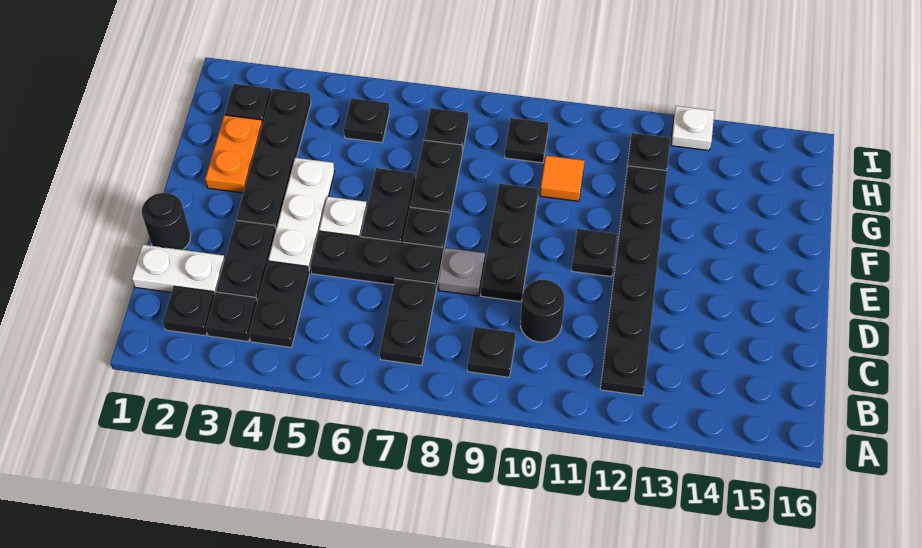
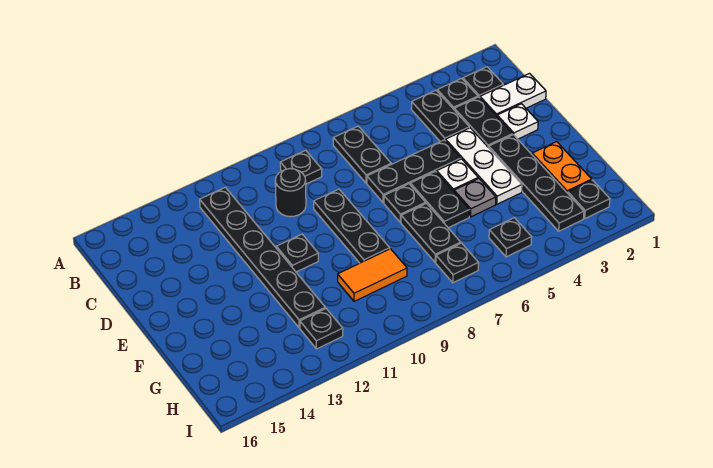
black 1x1 round brick [142,193,191,250] -> none
grey 1x1 plate [438,248,485,296] -> grey 1x1 plate moved to [454,178,496,217]
orange 1x1 tile [540,156,584,201] -> orange 1x2 tile [338,249,407,301]
black 1x1 plate [505,118,549,163] -> none
white 1x1 plate [671,106,714,150] -> white 1x1 plate moved to [497,104,538,139]

